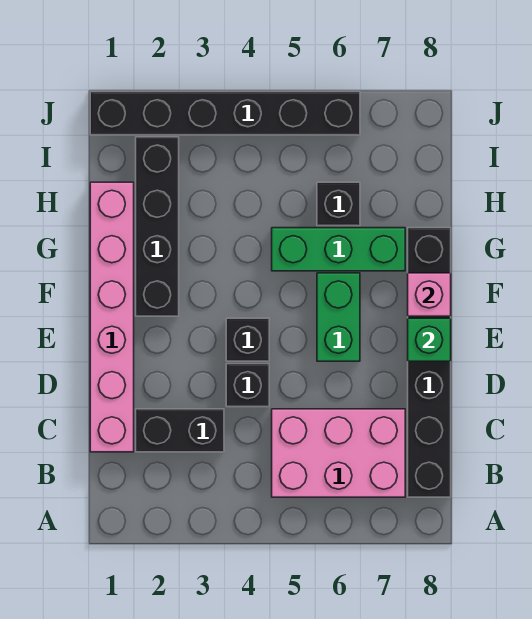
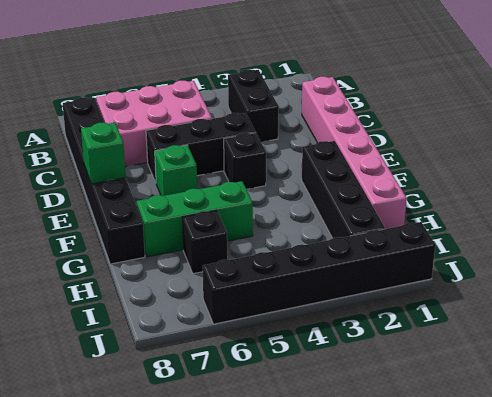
black 1x2 brick [136,409,224,452] -> black 1x2 brick turned to [228,69,279,142]
black 1x1 brick [226,364,269,407] -> black 1x3 brick [146,113,256,182]
green 1x2 brick [317,273,360,361] -> green 1x1 brick [155,145,197,196]
pink 1x1 brick [408,273,451,316] -> none

